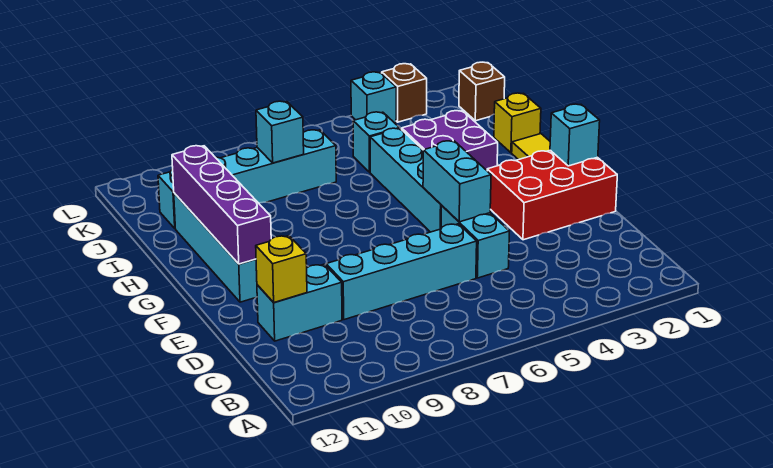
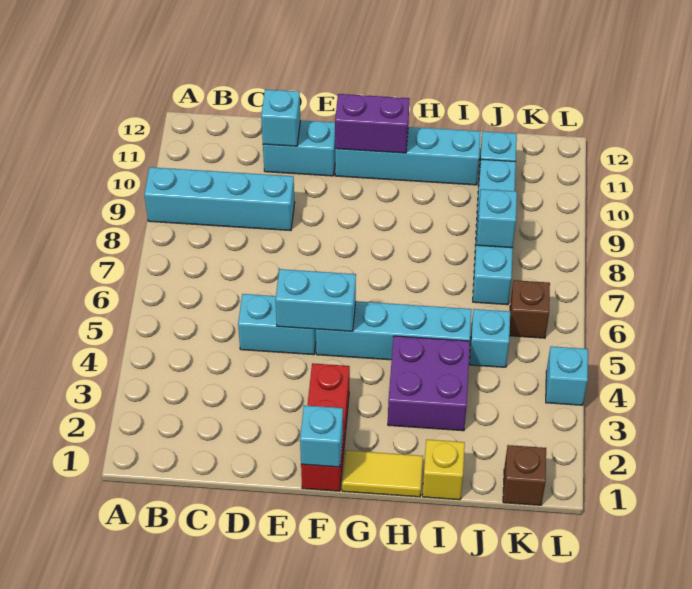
cyan 1x4 brick [326,224,477,320] -> cyan 1x4 brick turned to [144,167,295,231]
cyan 1x2 brick [257,264,342,341] -> cyan 1x2 brick turned to [263,120,335,176]
yellow 1x1 brick [256,236,307,302] -> cyan 1x1 brick [261,89,300,146]
red 2x3 brick [487,150,617,240] -> red 1x3 brick [301,363,350,491]
purple 1x4 brick [172,146,271,264] -> purple 1x2 brick [335,94,410,153]
brown 1x1 brick [382,64,427,122] -> brown 1x1 brick moved to [509,280,550,338]

